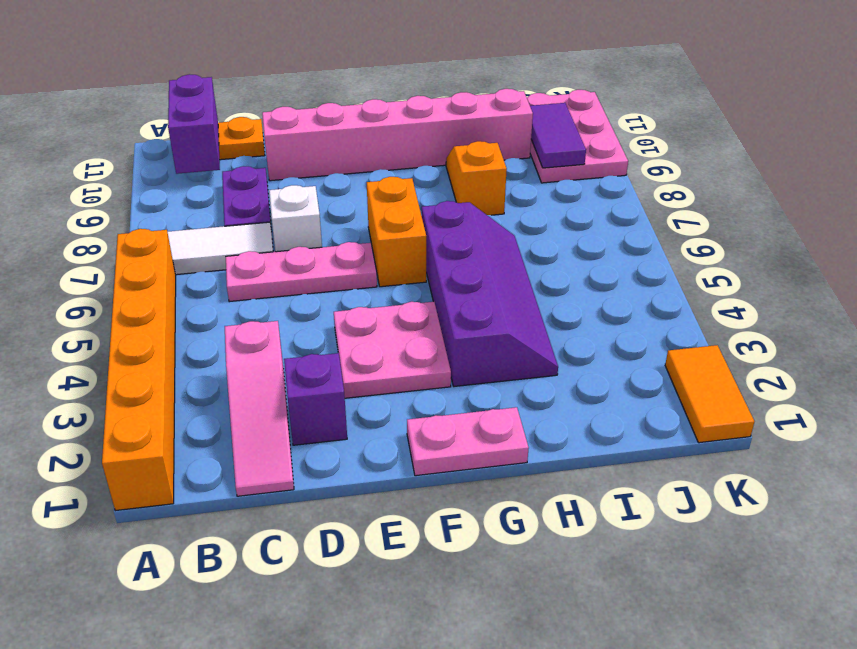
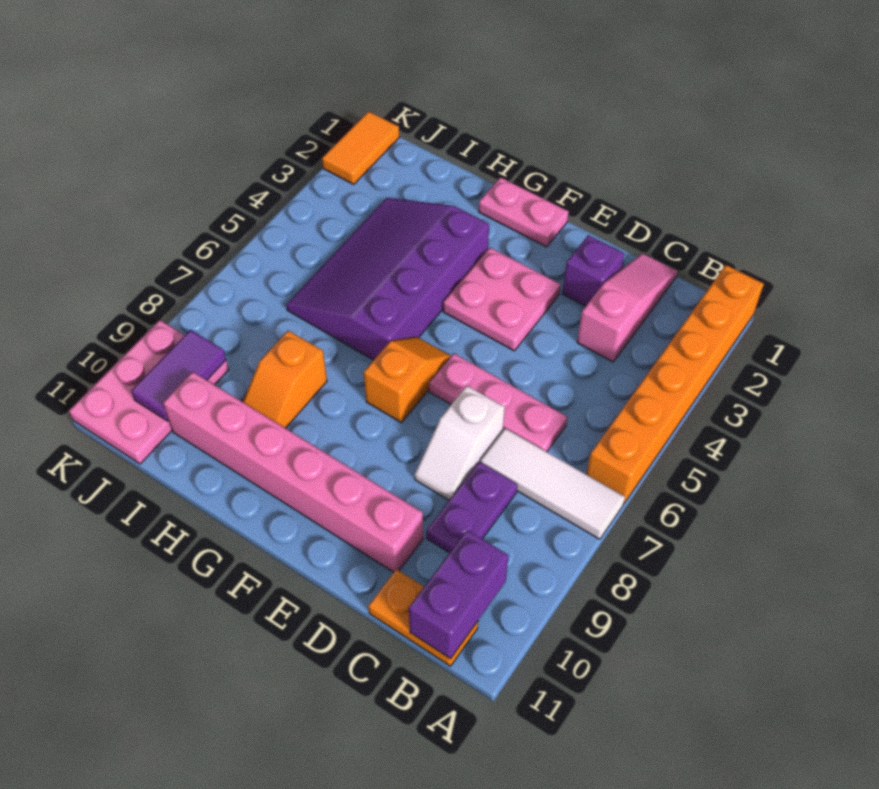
orange 1x2 brick [367,177,426,287] -> orange 1x2 slope [364,337,451,423]
purple 2x4 slope [422,201,558,386] -> purple 3x4 slope [286,198,489,360]

